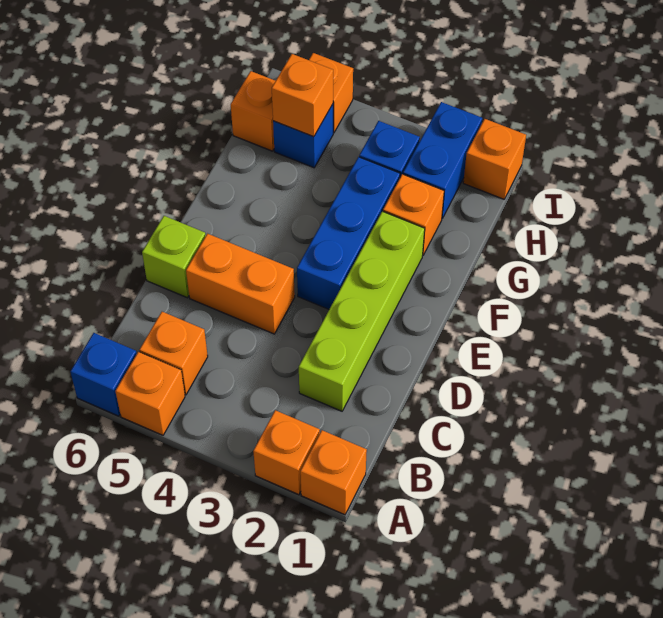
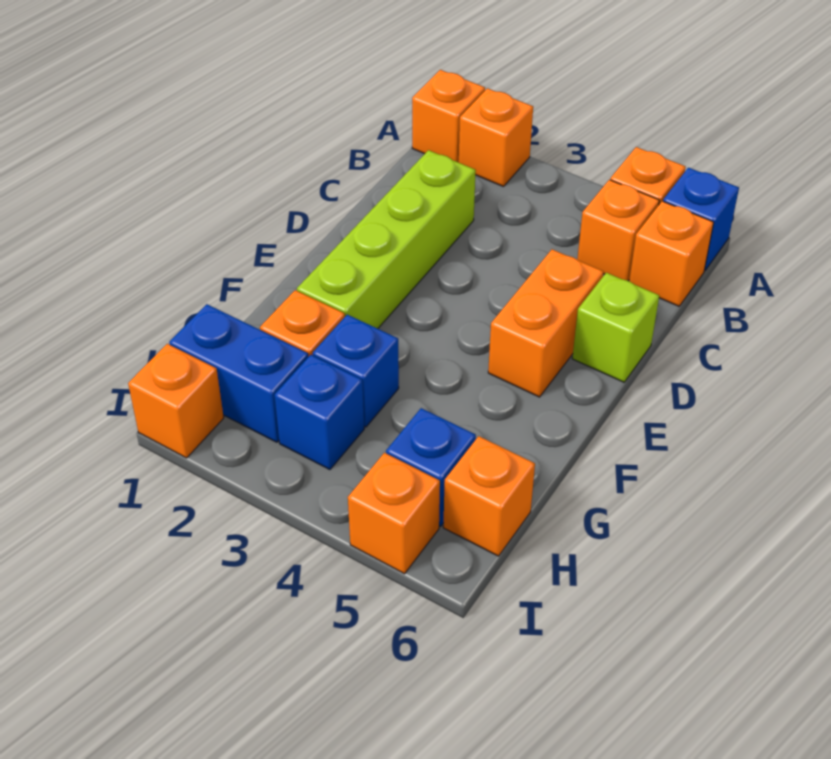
orange 1x2 brick [186,234,295,334] -> orange 1x2 brick turned to [488,249,603,397]
blue 1x3 brick [297,157,400,309] -> blue 1x1 brick [313,315,399,427]
blue 1x2 brick [403,102,482,218] -> blue 1x2 brick turned to [169,304,308,442]
orange 1x1 brick [272,54,333,137] -> orange 1x1 brick moved to [629,201,714,306]

